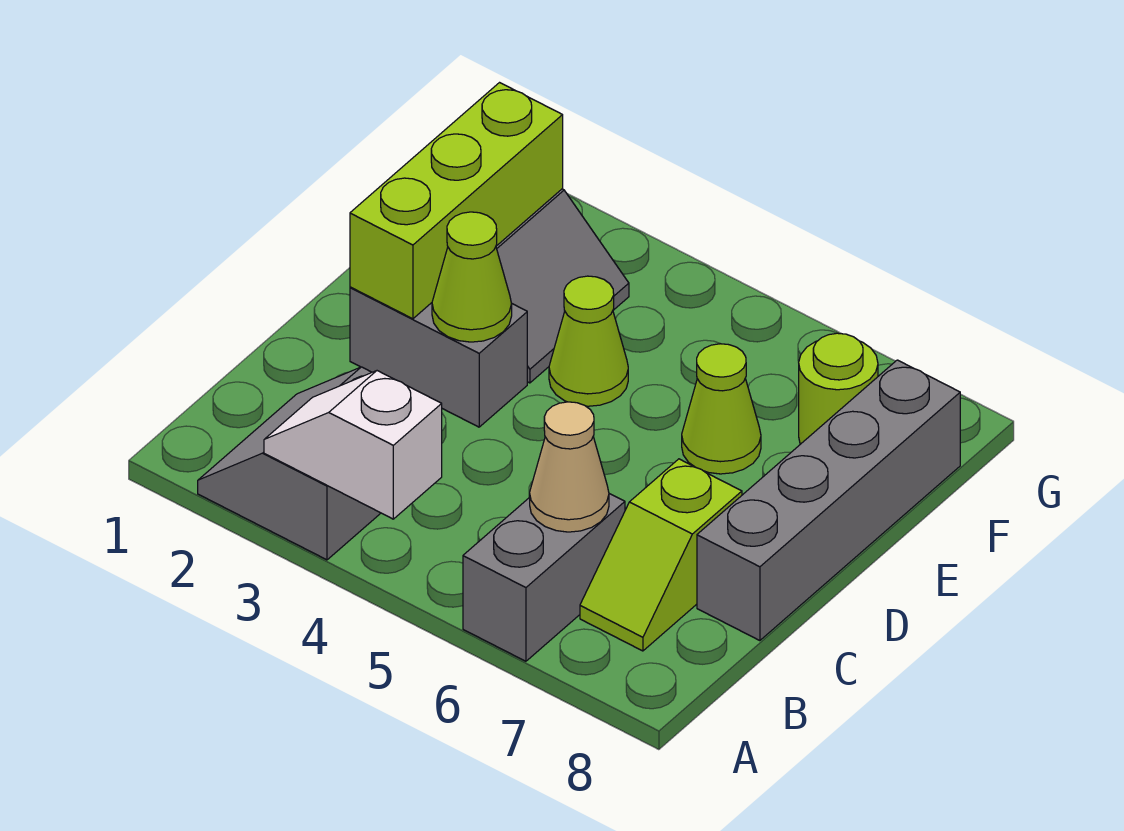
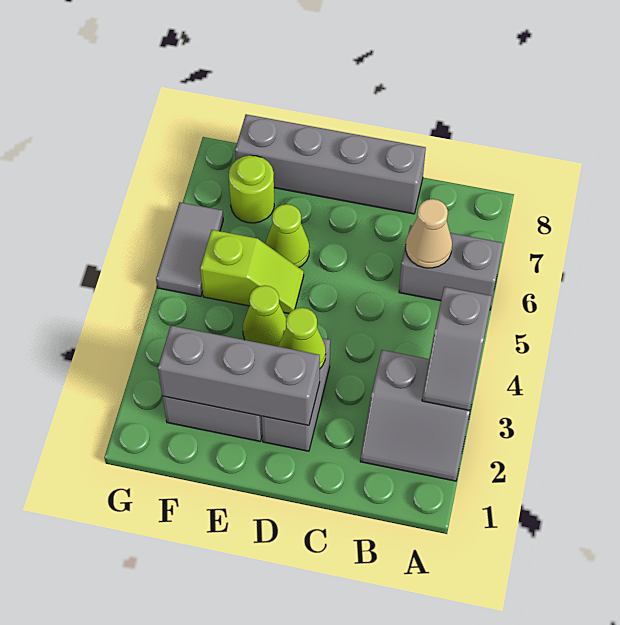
white 1x2 slope [264,371,442,519] -> grey 1x2 slope [422,287,492,411]
lime 1x2 slope [580,459,742,651] -> lime 1x2 slope moved to [200,230,304,314]
lime 1x3 brick [350,83,563,319] -> grey 1x3 brick [158,325,320,425]
none -> grey 1x2 tile [156,202,223,296]

